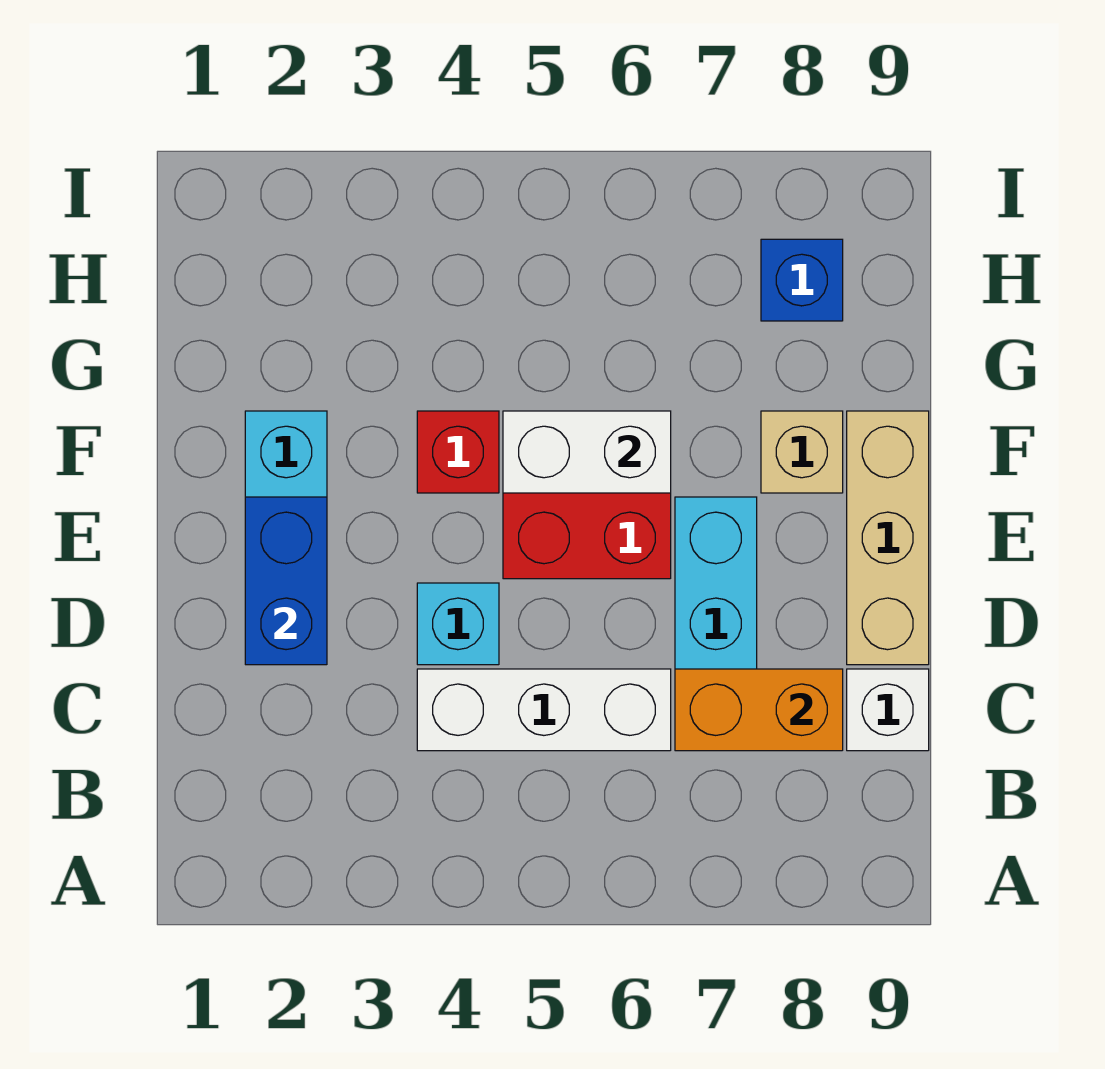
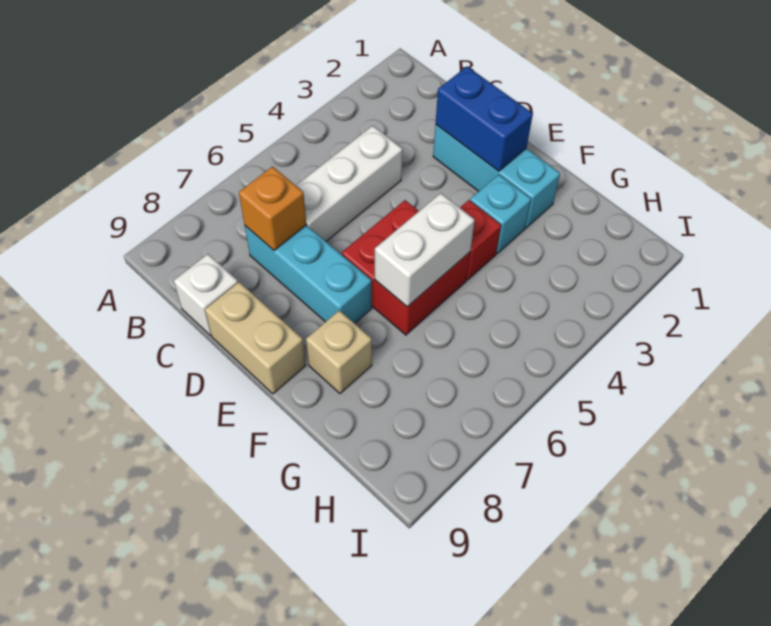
orange 1x2 brick [675,669,843,751] -> orange 1x1 brick [239,167,306,250]
cyan 1x1 brick [417,583,499,665] -> cyan 1x1 brick moved to [470,175,531,253]
tan 1x3 brick [847,411,929,665] -> tan 1x2 brick [205,282,306,394]
blue 1x1 brick [761,239,843,321] -> none

